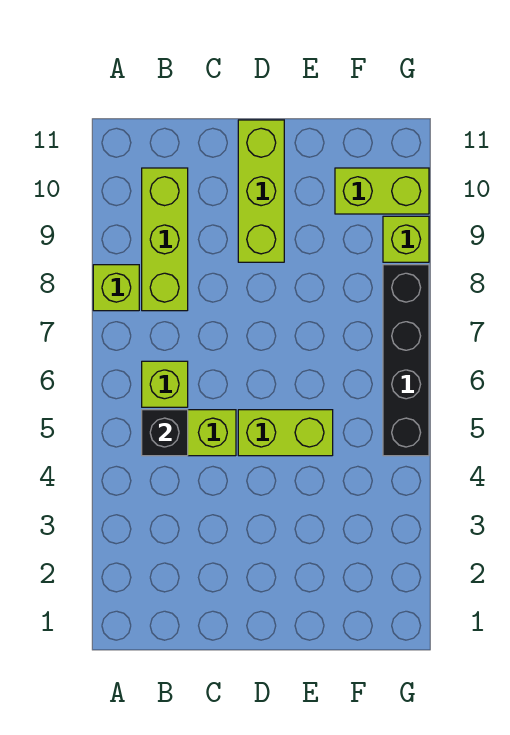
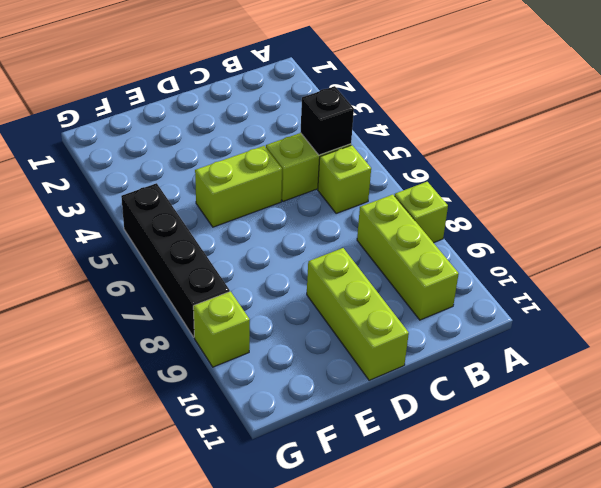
lime 1x2 brick [335,168,429,214] -> none

